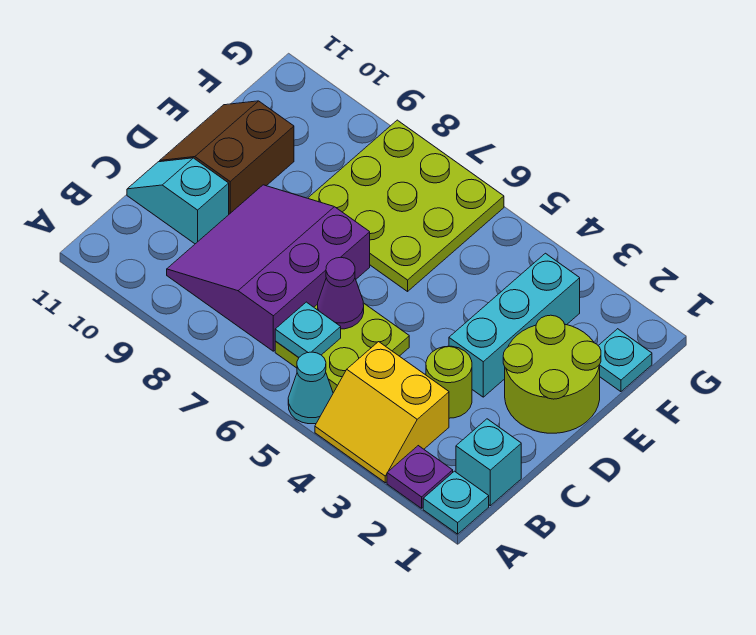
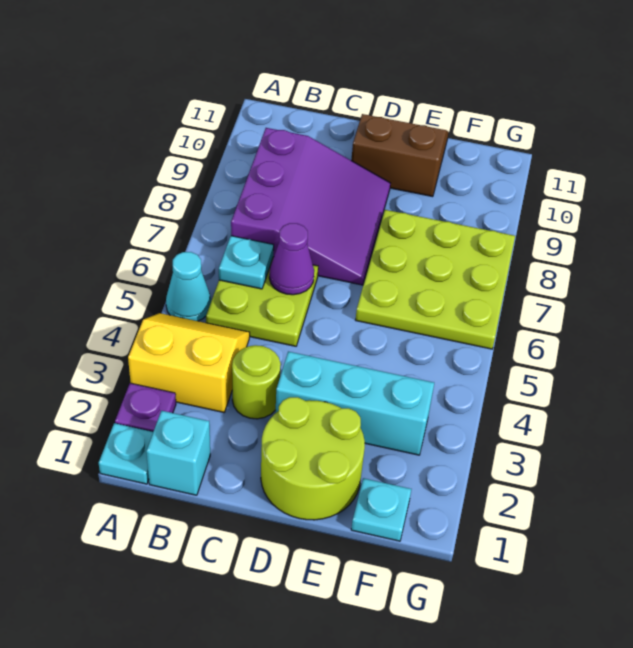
yellow 2x2 slope [315,342,449,483] -> yellow 2x2 slope turned to [128,313,250,413]
purple 3x3 slope [167,185,370,351] -> purple 3x3 slope turned to [231,128,390,285]
cyan 1x2 slope [127,158,229,244] -> none

